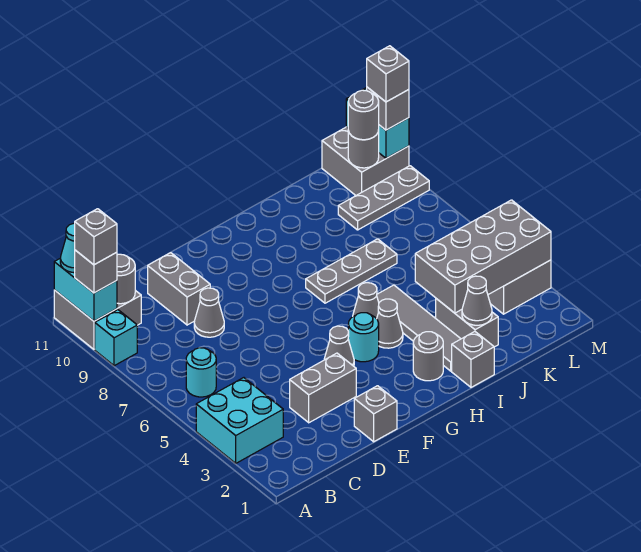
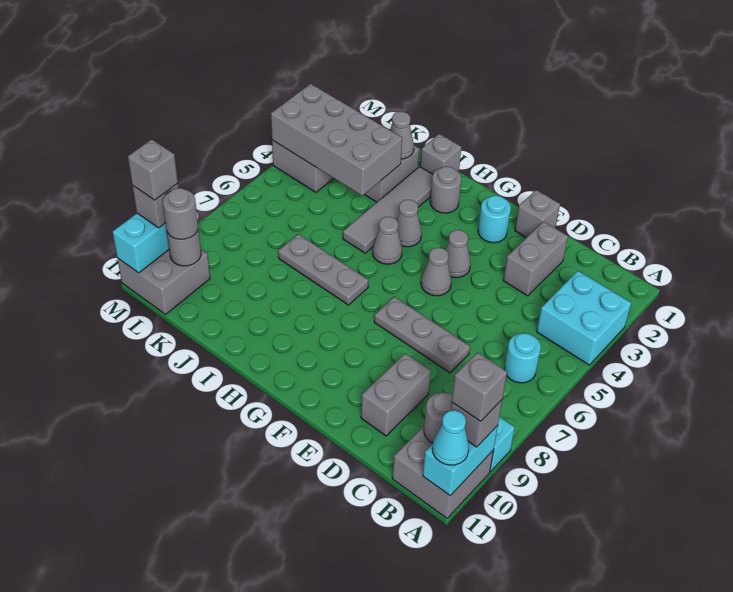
grey 1x2 brick [290,353,356,423] -> grey 1x2 brick turned to [503,222,568,296]
grey 1x1 cone [194,288,224,337] -> grey 1x1 cone moved to [421,248,451,296]
cyan 1x1 round brick [348,313,379,362] -> cyan 1x1 round brick moved to [478,196,511,243]
grey 1x3 plate [338,166,429,230] -> grey 1x3 plate moved to [374,297,470,373]

